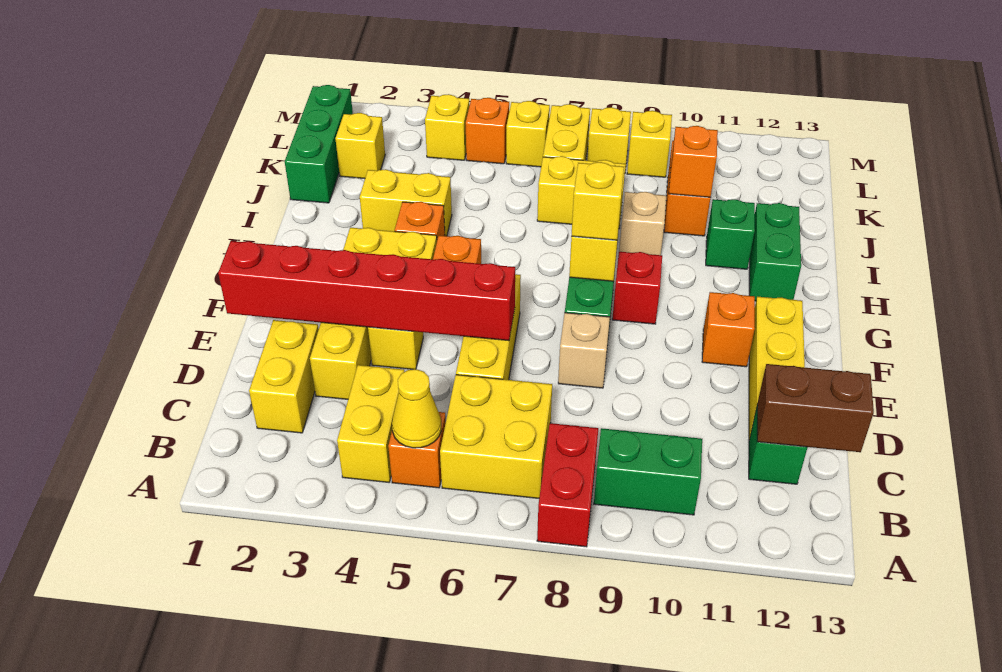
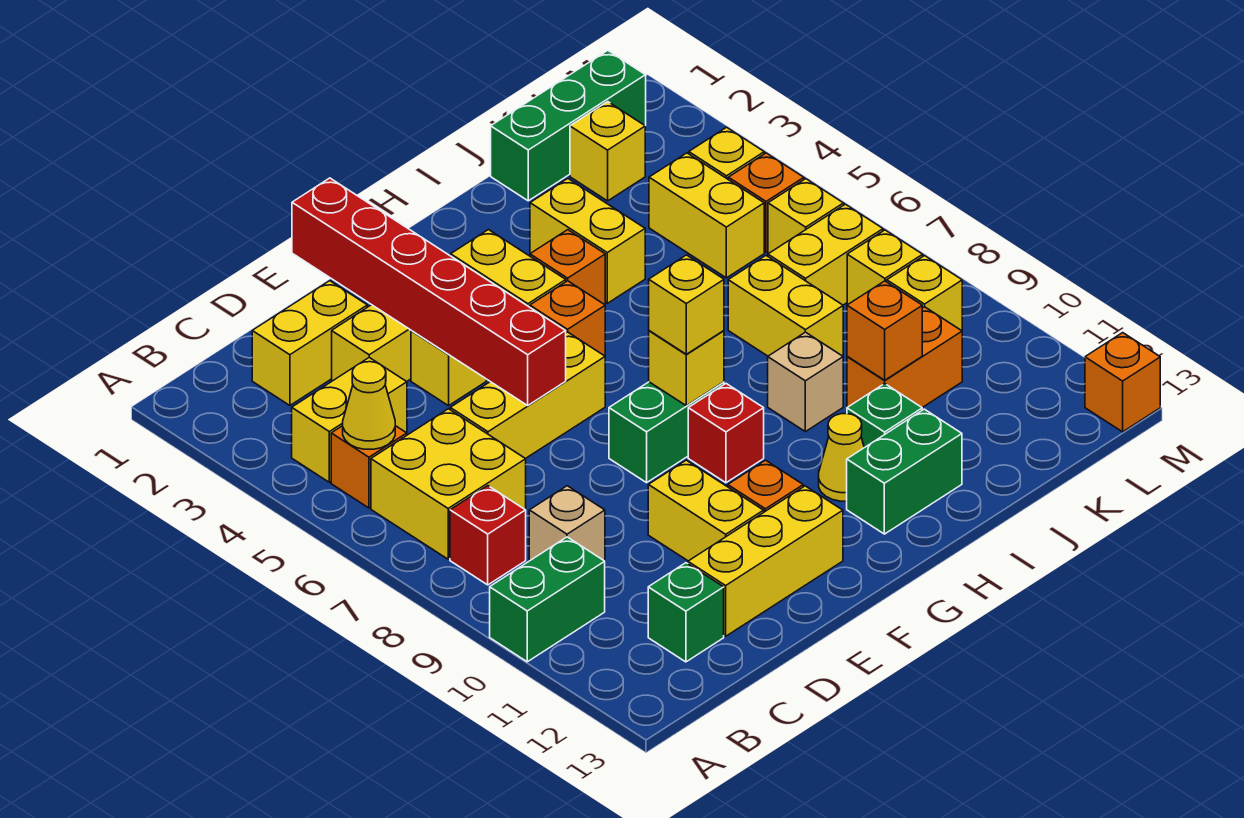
red 1x2 brick [537,423,598,547] -> red 1x1 brick [450,486,526,585]
green 1x2 brick [594,428,702,515] -> green 1x2 brick turned to [490,537,605,662]
brown 1x2 brick [757,364,874,452] -> none
tan 1x1 brick [558,313,610,388] -> tan 1x1 brick moved to [529,486,605,561]
none -> yellow 1x2 brick [648,460,764,561]
none -> yellow 1x1 cone [819,414,864,501]
none -> yellow 1x2 brick [649,153,764,278]
none -> orange 1x1 brick [1085,333,1160,432]

